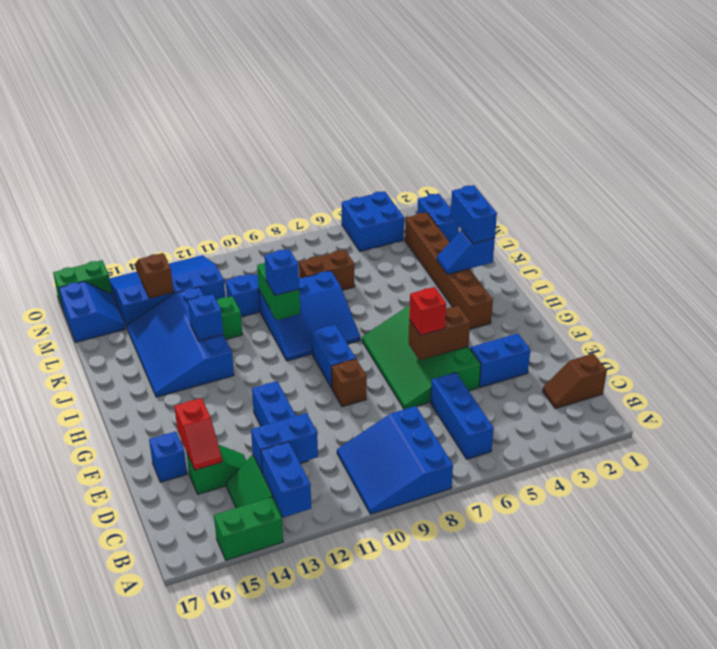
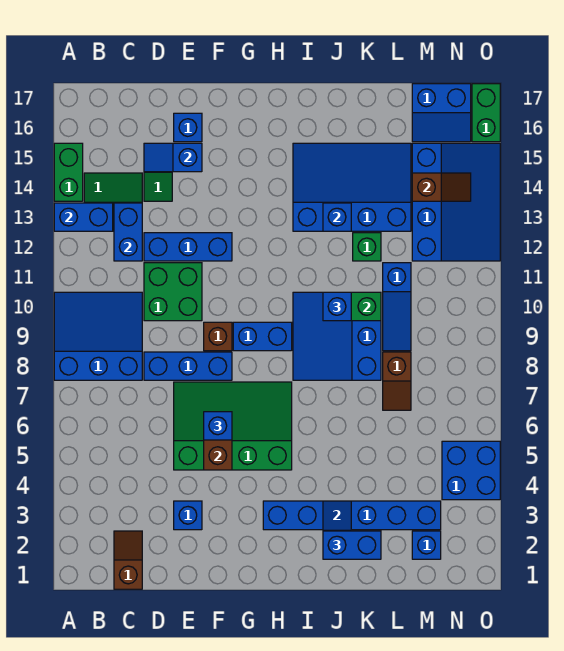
blue 1x3 brick [430,372,494,459] -> blue 1x3 brick moved to [144,352,232,380]
none -> green 2x2 brick [144,263,202,321]
red 1x2 slope [174,398,222,470] -> blue 1x2 slope [144,143,202,172]
blue 1x2 brick [470,334,530,387] -> blue 1x1 brick [174,501,202,530]
red 1x1 brick [409,287,446,335] -> blue 1x1 brick [204,412,232,440]
brown 1x6 brick [405,212,493,329] -> blue 1x6 brick [263,501,441,530]
brown 1x2 brick [299,250,355,290] -> brown 1x2 slope [383,352,411,410]
blue 1x2 brick [417,194,459,242] -> blue 1x1 brick [412,531,441,559]

